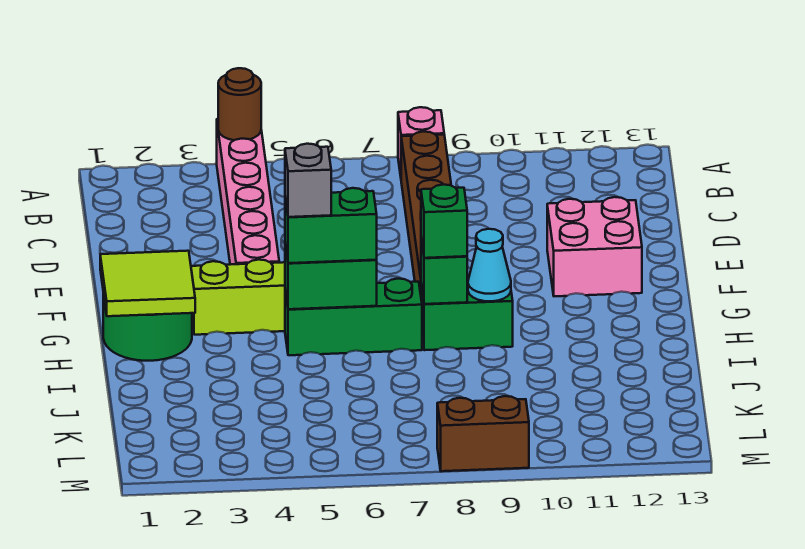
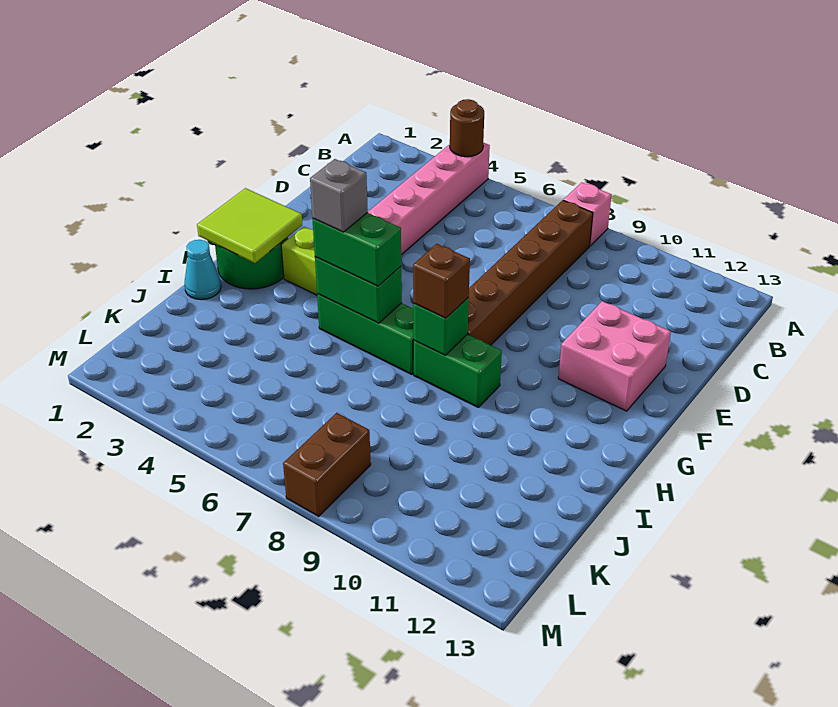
green 1x1 brick [421,185,467,258] -> brown 1x1 brick [413,244,470,318]
cyan 1x1 cone [468,229,511,301] -> cyan 1x1 cone moved to [185,240,221,300]
brown 1x2 brick [437,396,529,471] -> brown 1x2 brick turned to [283,413,371,516]

